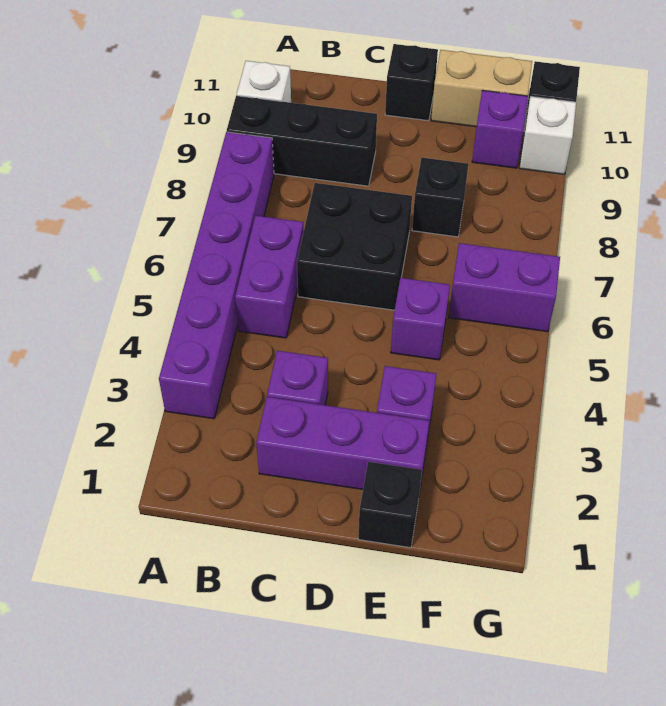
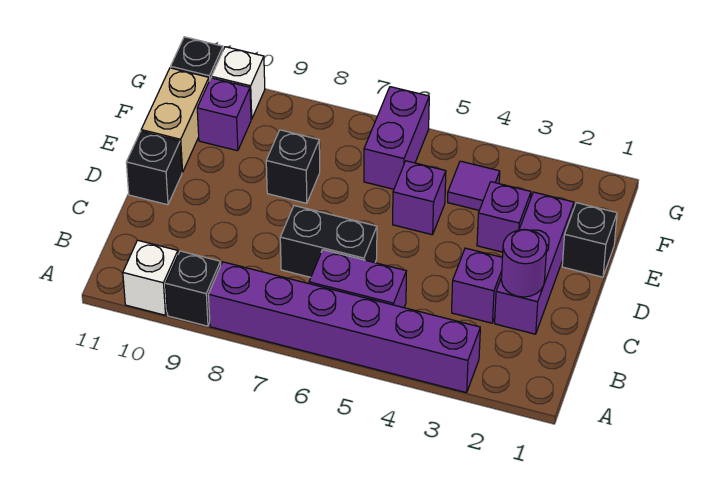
black 1x3 brick [227,96,377,186] -> black 1x1 brick [166,251,221,326]
none -> purple 1x1 round brick [501,229,547,297]
black 2x2 brick [297,183,412,310] -> black 1x2 brick [280,206,377,277]
none -> purple 1x1 tile [448,161,500,210]

